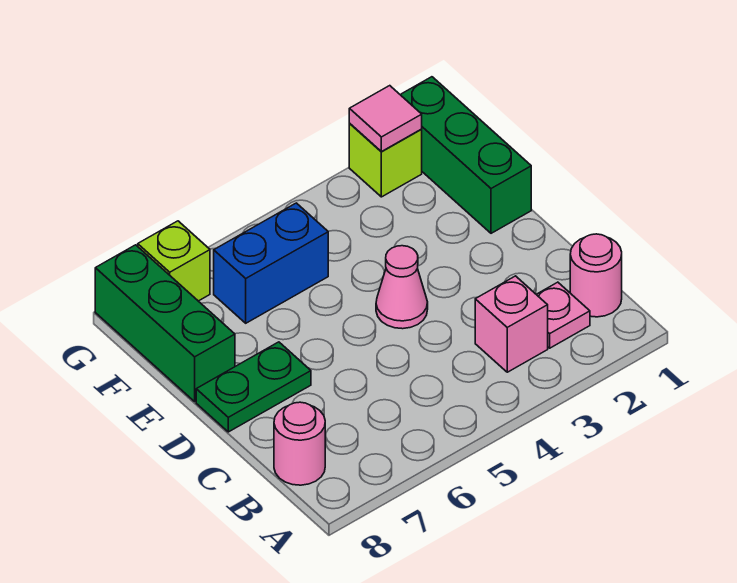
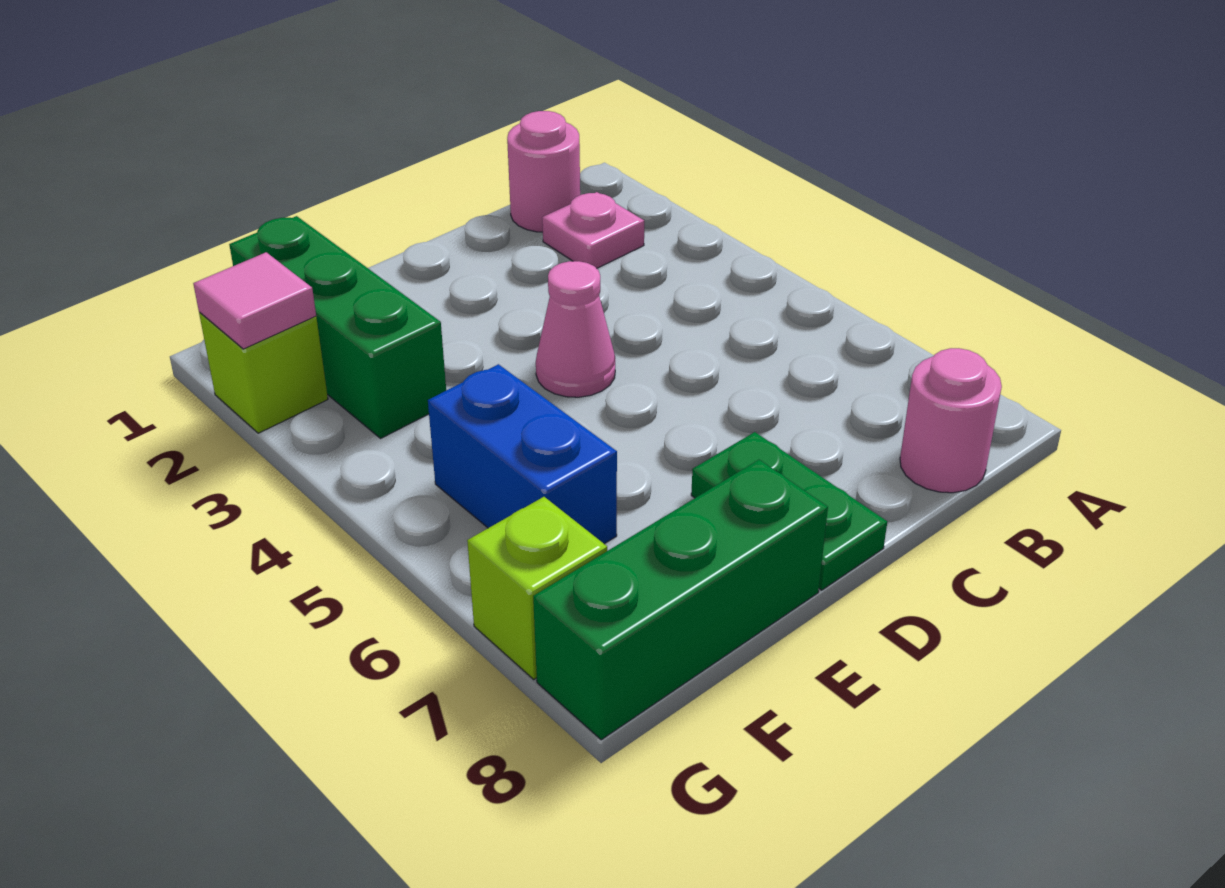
pink 1x1 brick [475,276,548,372] -> none
green 1x3 brick [400,77,531,233] -> green 1x3 brick turned to [229,216,446,438]

